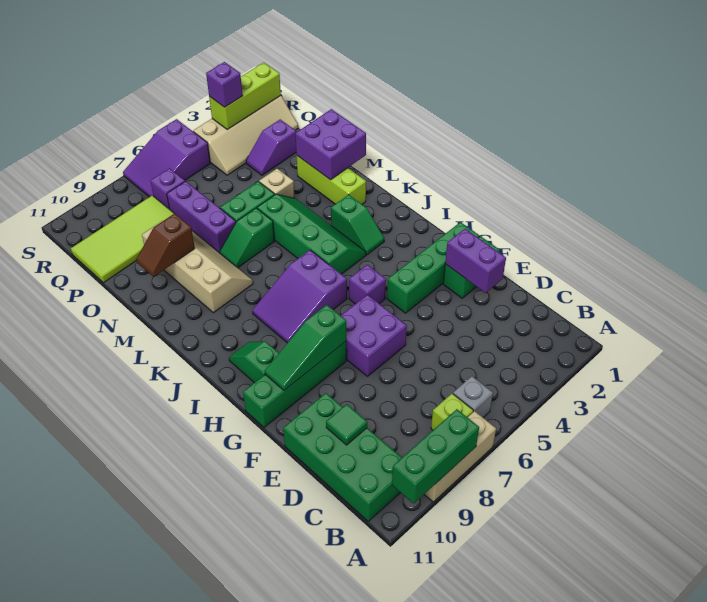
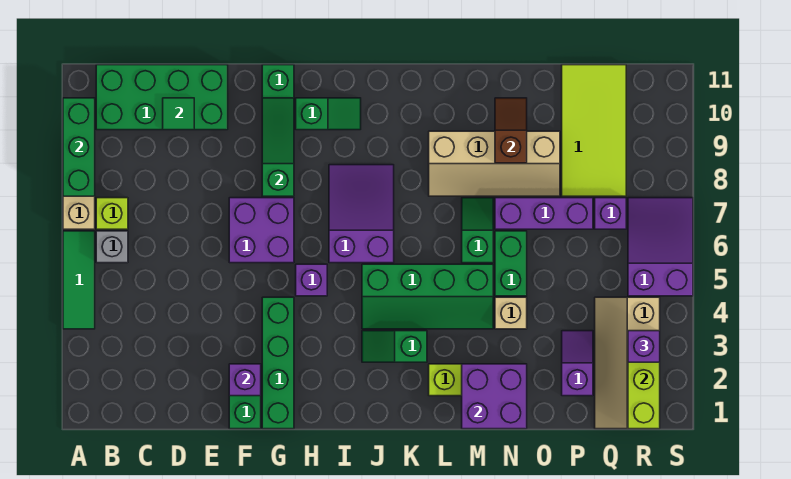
none -> green 1x3 tile [63,231,95,329]
purple 1x2 brick [445,229,506,293] -> purple 1x1 brick [229,364,261,396]

